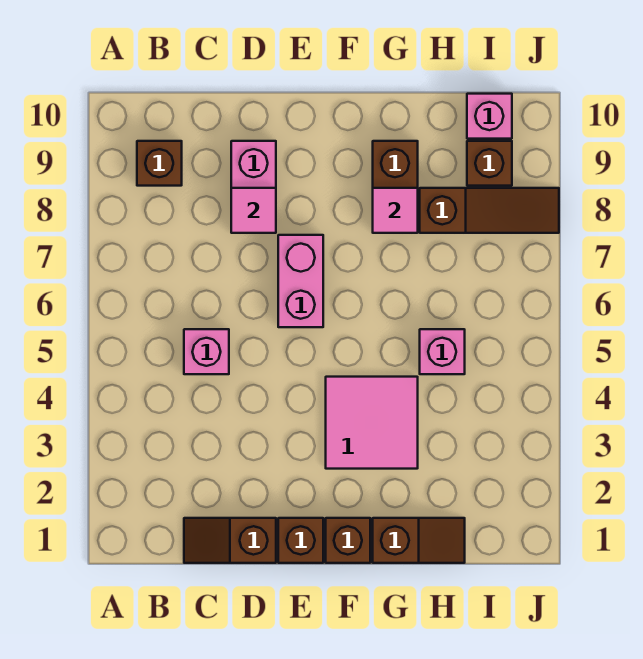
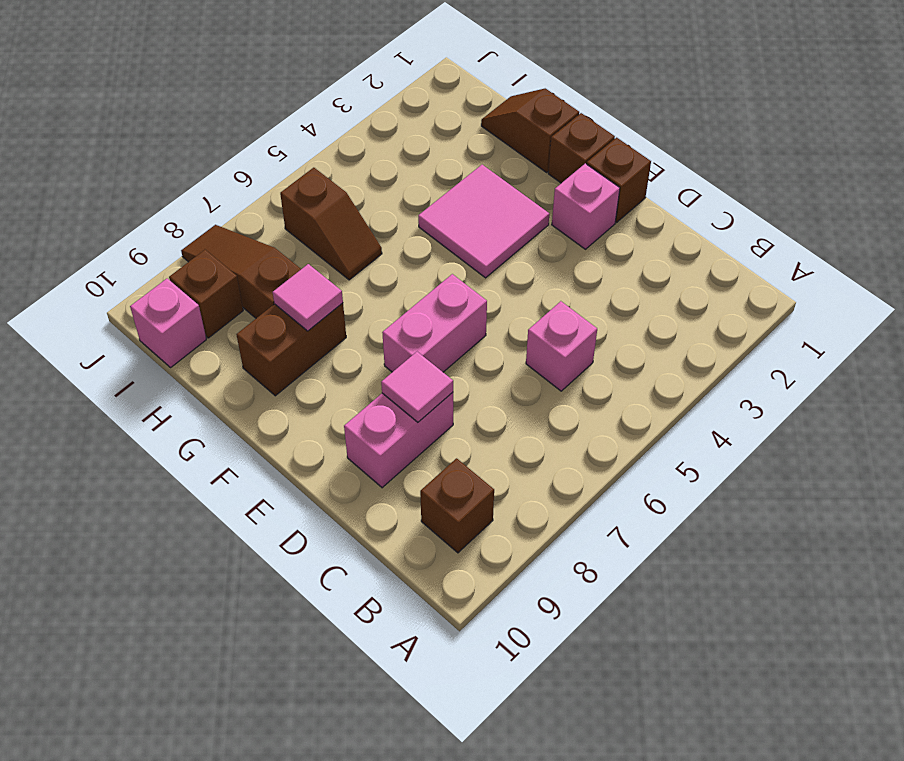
brown 1x2 slope [184,518,276,563] -> brown 1x2 slope moved to [280,168,382,280]
pink 1x1 brick [420,329,465,374] -> pink 1x1 brick moved to [552,164,620,249]

